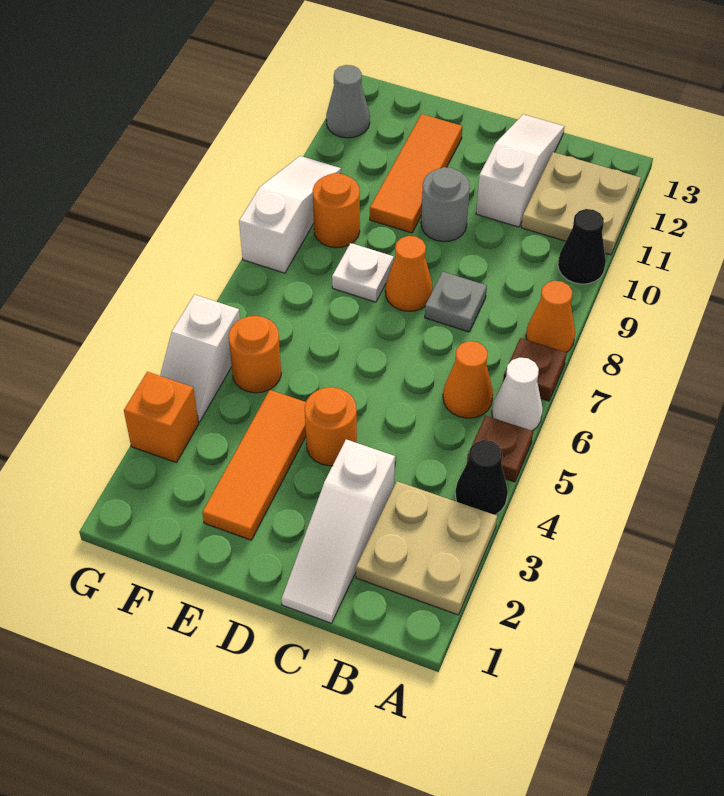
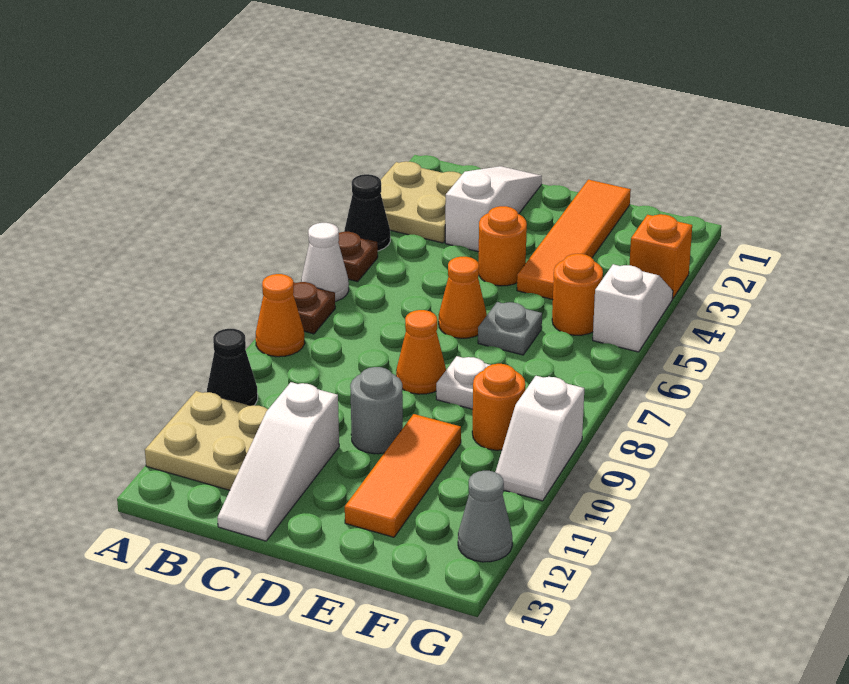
orange 1x1 cone [443,341,493,418] -> orange 1x1 cone moved to [439,257,487,338]
grey 1x1 plate [425,272,487,332] -> grey 1x1 plate moved to [478,302,542,355]
orange 1x3 tile [202,390,306,540] -> orange 1x4 tile [517,180,631,300]
white 1x3 slope [239,156,341,273] -> white 1x2 slope [496,376,584,501]

